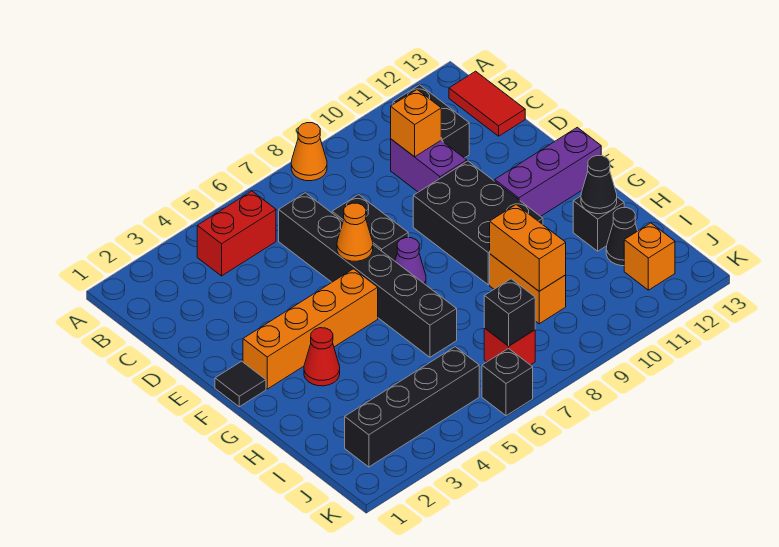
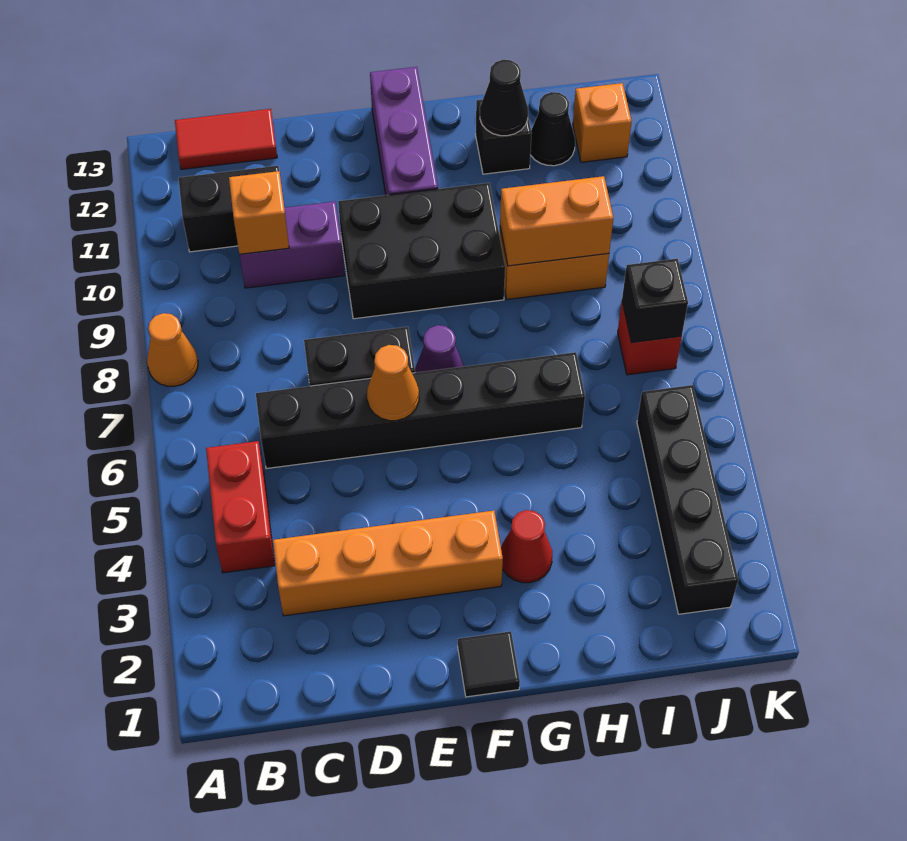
orange 1x4 brick [243,269,378,389] -> orange 1x4 brick turned to [273,511,503,616]
black 1x1 brick [482,348,533,416] -> none

